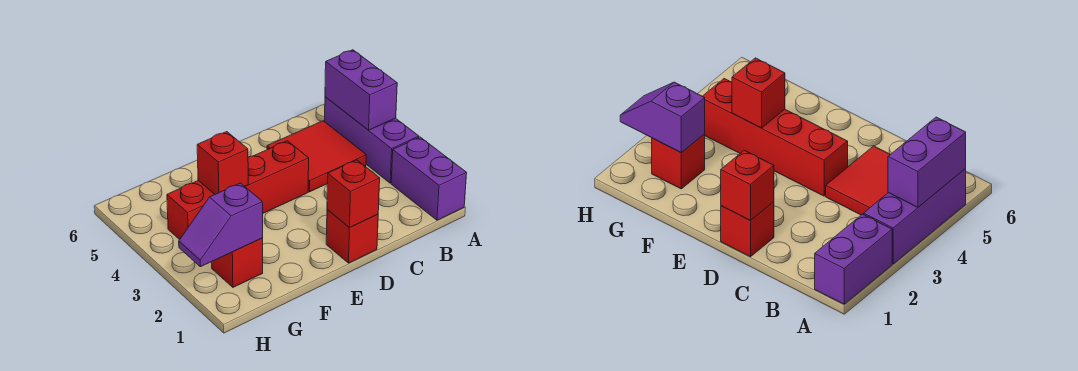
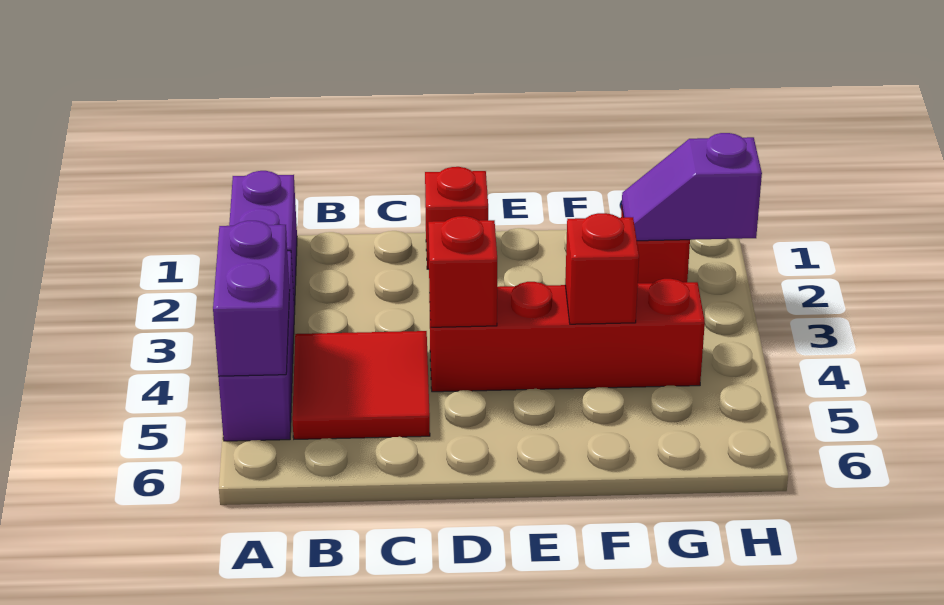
red 1x1 brick [327,160,380,228] -> red 1x1 brick moved to [428,216,497,327]
purple 1x2 slope [179,183,263,267] -> purple 1x2 slope turned to [622,133,762,241]

